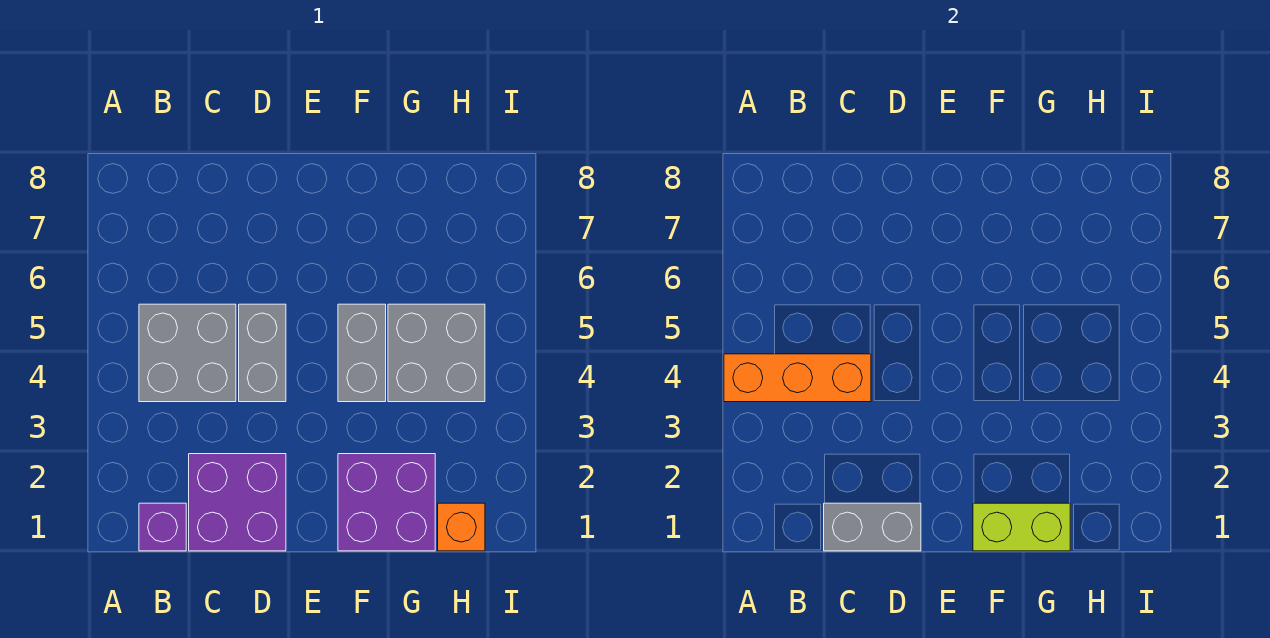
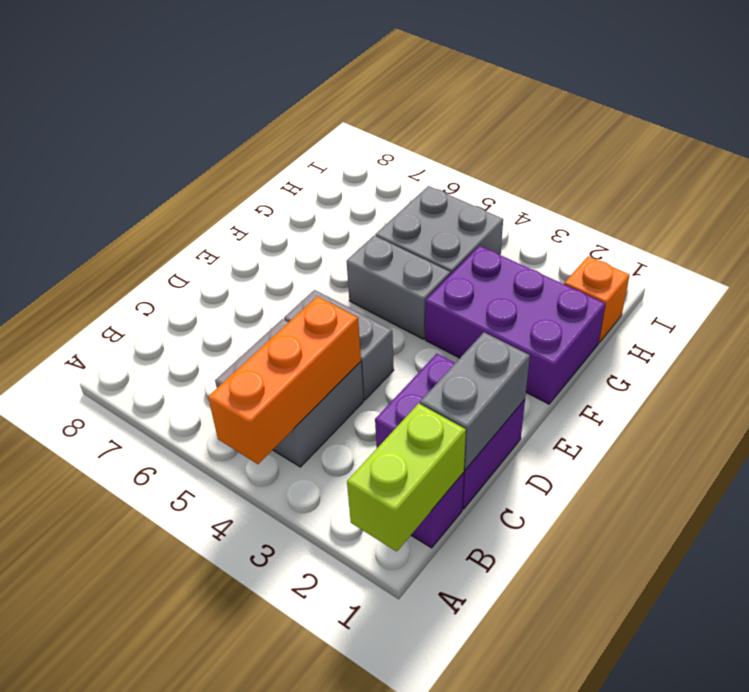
purple 2x2 brick [338,454,435,551] -> purple 2x3 brick [425,246,605,404]
lime 1x2 brick [973,503,1070,551] -> lime 1x2 brick moved to [347,403,466,552]

